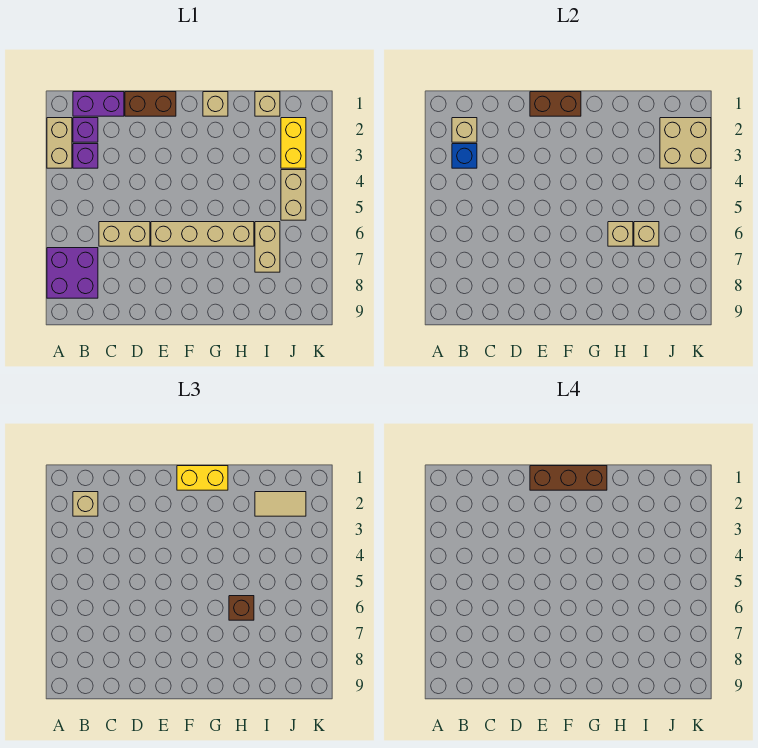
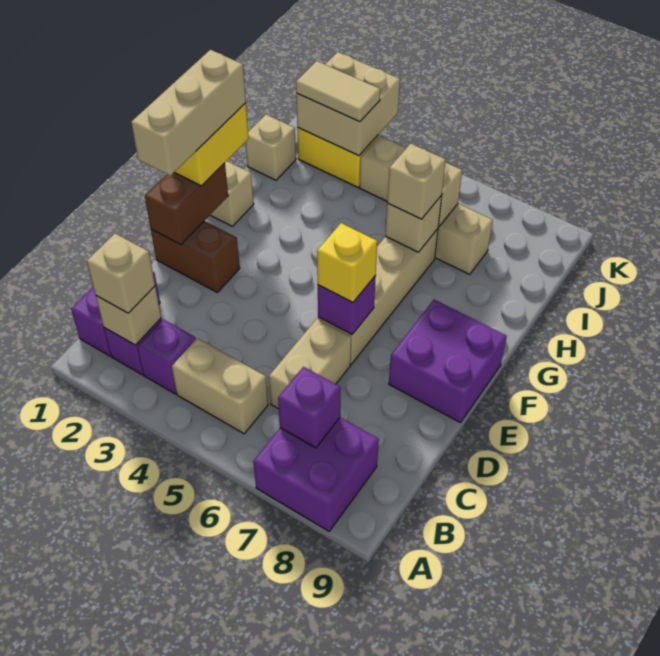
tan 1x2 brick [47,118,72,168] -> tan 1x2 brick moved to [172,338,268,434]
blue 1x1 brick [452,144,477,168] -> none
none -> purple 1x1 brick [278,367,341,448]
brown 1x2 brick [125,92,176,116] -> brown 1x2 brick turned to [151,221,240,292]
brown 1x3 brick [530,466,607,490] -> tan 1x3 brick [131,50,246,176]
none -> purple 1x1 brick [318,276,376,334]
none -> yellow 1x1 brick [317,223,377,303]
none -> purple 2x2 brick [389,300,507,423]
brown 1x1 brick [229,596,254,620] -> tan 1x1 brick [387,144,446,219]
tan 1x2 tile [255,492,306,516] -> tan 1x2 tile turned to [296,61,380,122]

